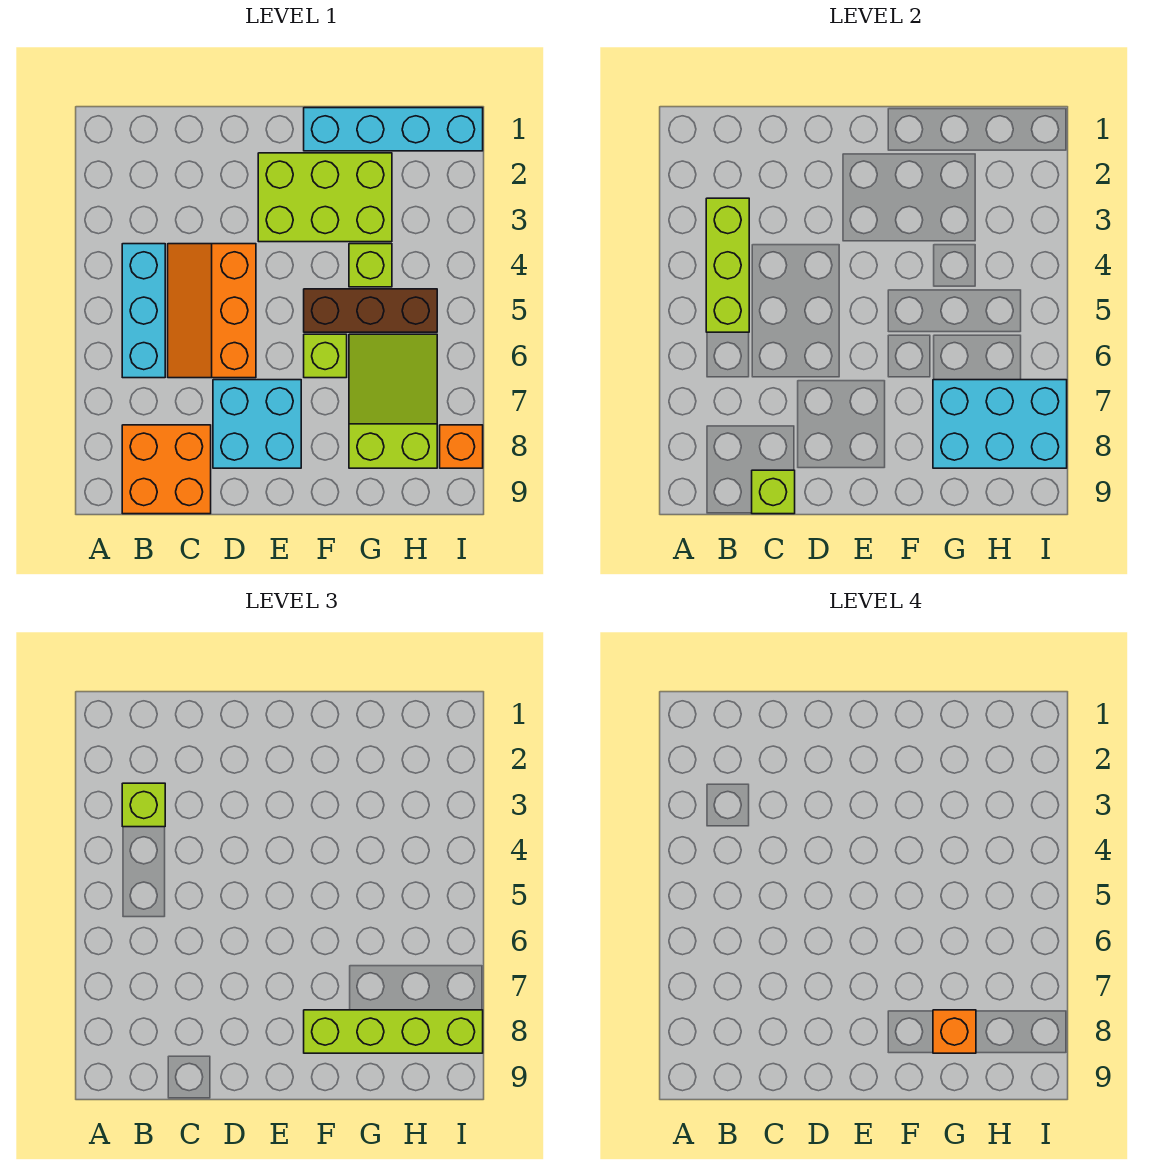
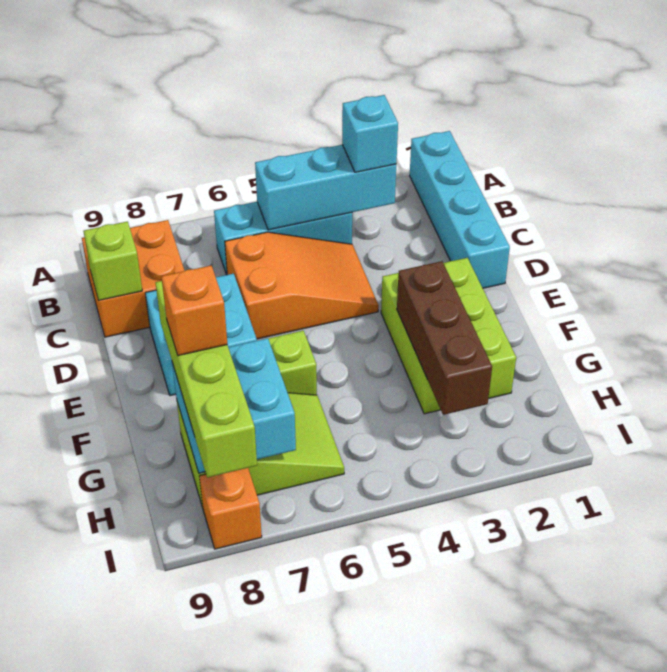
lime 1x3 brick [706,198,749,332] -> cyan 1x3 brick [255,145,396,230]
lime 1x1 brick [122,783,165,827] -> cyan 1x1 brick [342,95,398,172]
orange 2x3 slope [168,244,256,378] -> orange 2x3 slope turned to [225,232,379,339]
cyan 1x4 brick [304,108,483,151] -> cyan 1x4 brick moved to [410,131,510,288]
brown 1x3 brick [304,289,437,332] -> brown 1x3 brick moved to [397,261,492,415]
lime 1x1 brick [349,244,392,287] -> none
cyan 2x3 brick [933,380,1067,468] -> cyan 2x2 brick [172,338,296,473]

